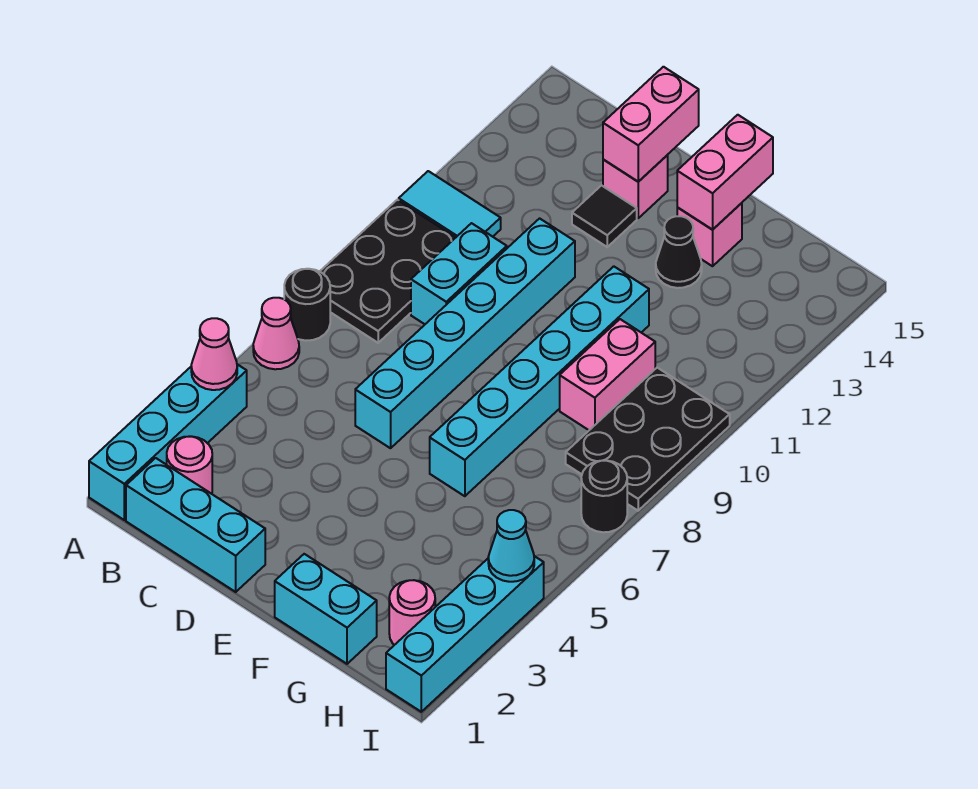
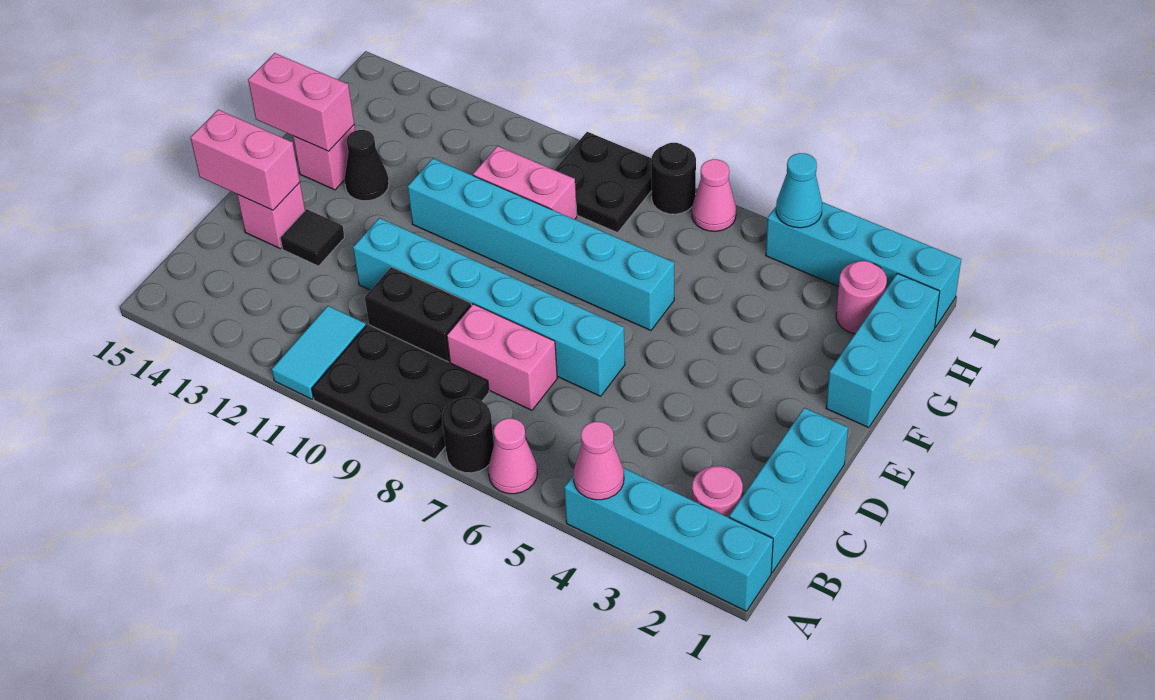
none -> pink 1x2 brick [447,304,557,410]
cyan 1x2 brick [411,223,507,324] -> black 1x2 brick [365,267,471,363]
cyan 1x2 brick [275,554,377,664] -> cyan 1x3 brick [826,273,940,428]
black 2x3 plate [566,368,730,511] -> black 2x2 plate [555,132,652,233]
none -> pink 1x1 cone [692,159,736,231]

